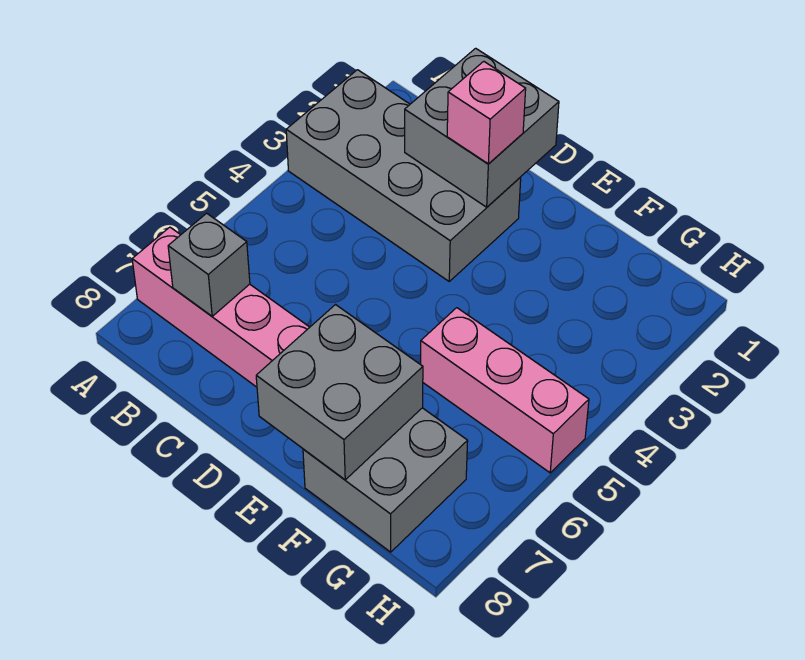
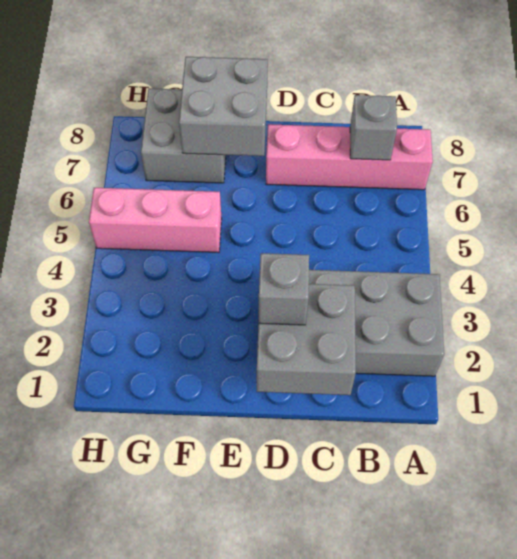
pink 1x1 brick [447,61,526,164] -> grey 1x1 brick [259,253,309,325]

